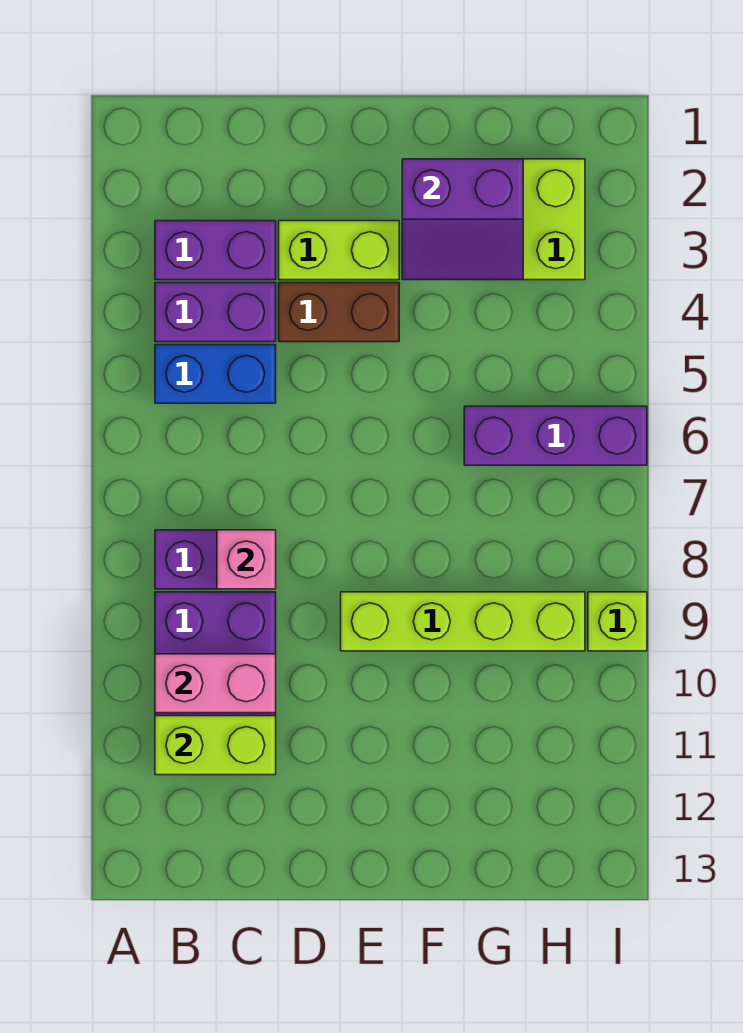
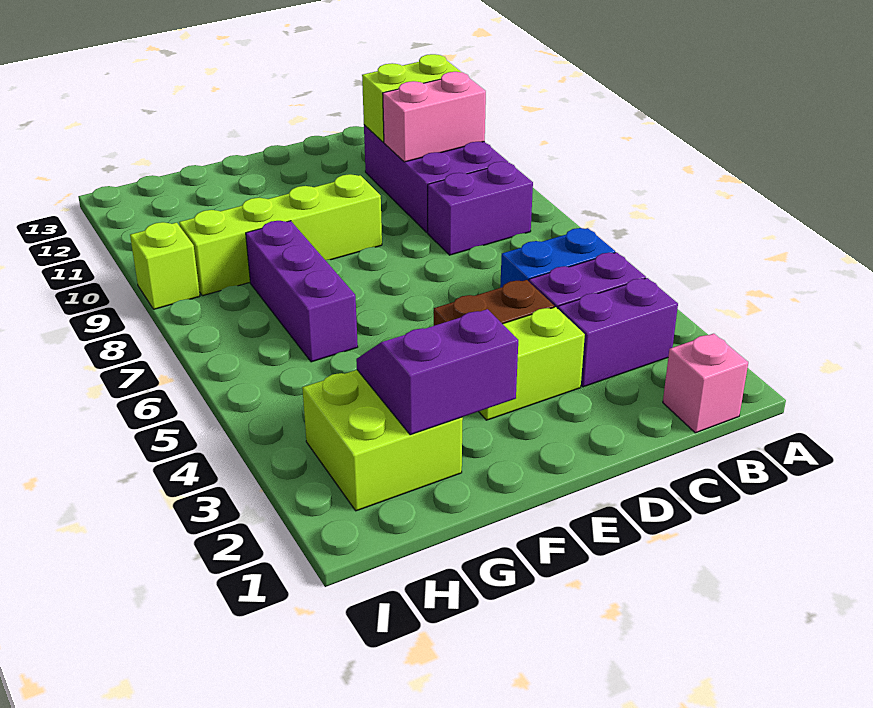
pink 1x1 brick [217,530,276,589] -> pink 1x1 brick moved to [663,334,748,433]
purple 1x3 brick [464,406,647,465] -> purple 1x3 brick turned to [246,221,358,362]

